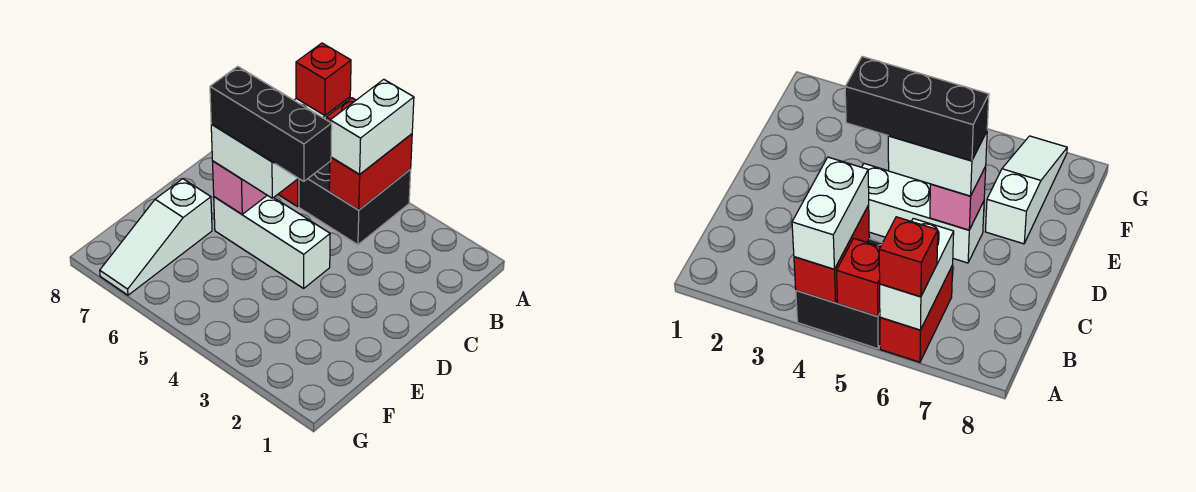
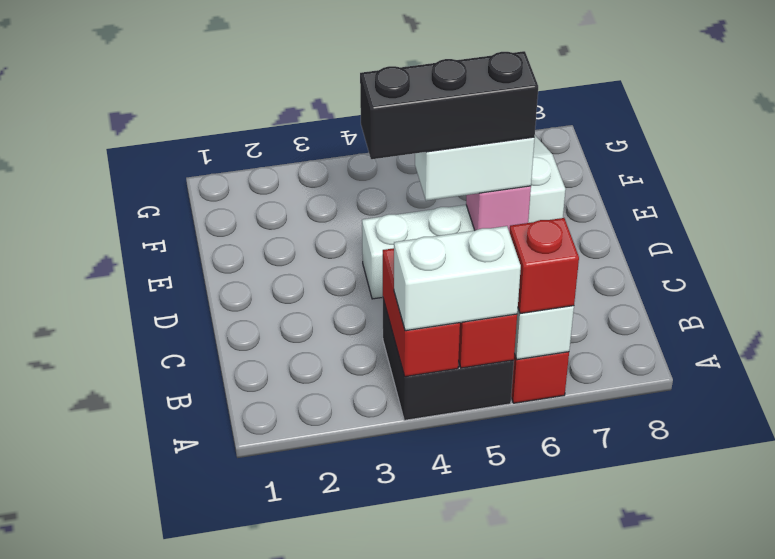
white 1x2 brick [330,79,414,174] -> white 1x2 brick turned to [394,226,521,331]

